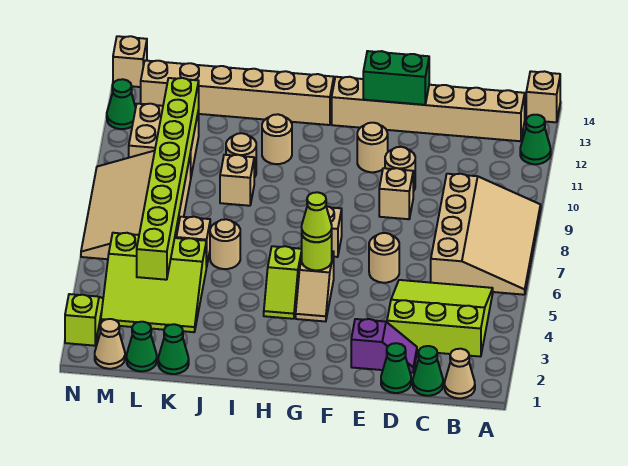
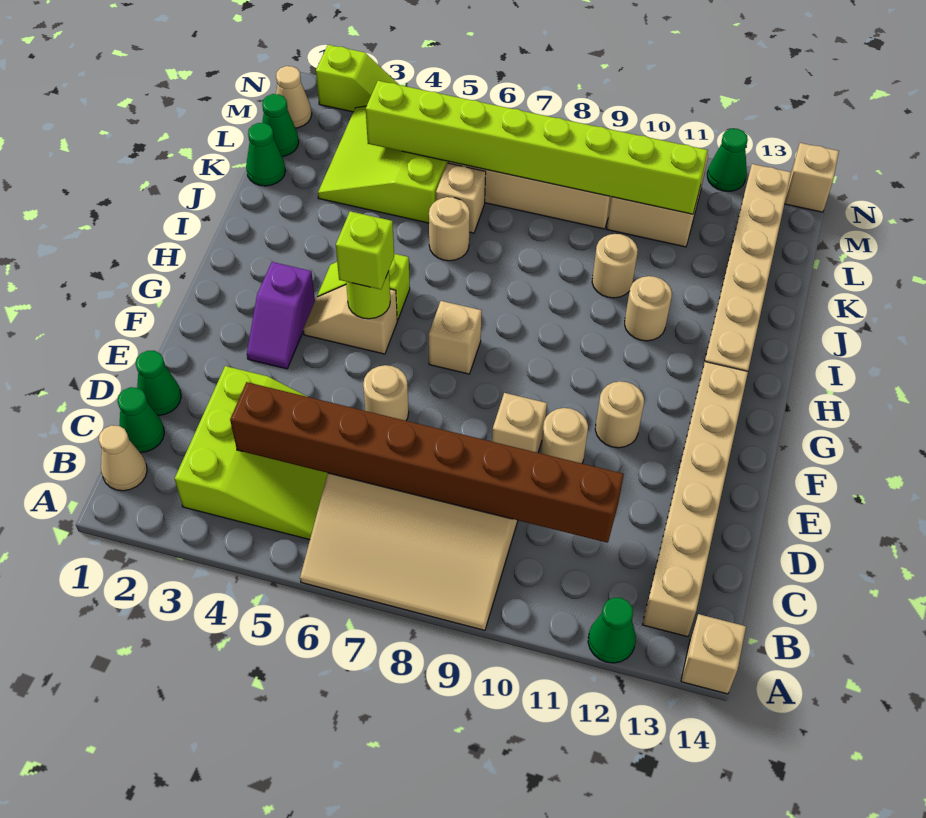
none -> brown 1x8 brick [230,382,624,543]
purple 1x2 slope [351,319,417,373] -> purple 1x2 slope moved to [247,262,315,369]
green 1x2 brick [363,51,429,105] -> none
lime 1x1 cone [302,192,332,242] -> lime 1x1 brick [336,211,394,289]
tan 1x1 brick [220,155,254,206] -> none

